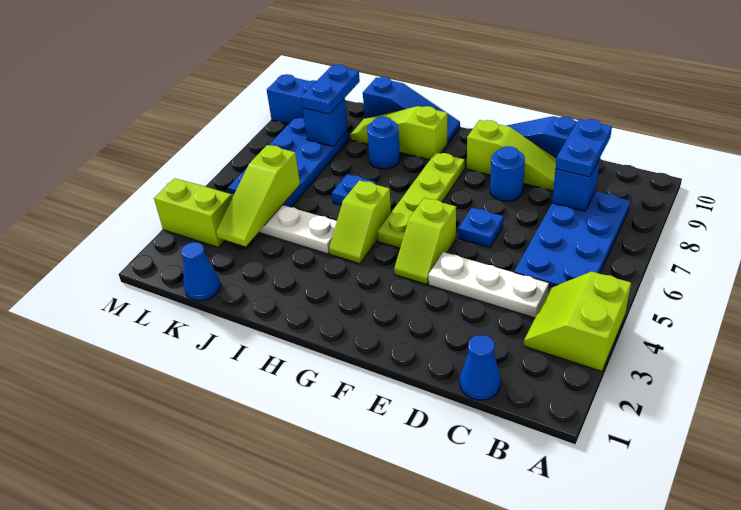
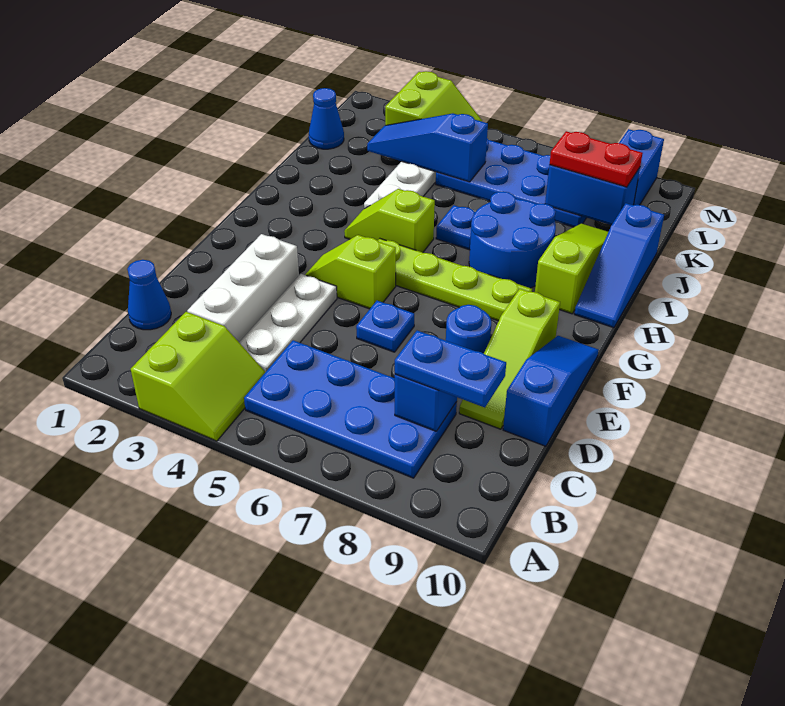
lime 2x2 slope [524,272,631,371] -> lime 2x2 slope turned to [131,312,265,441]
none -> white 1x3 brick [187,234,299,342]
blue 1x1 round brick [367,117,400,169] -> blue 2x2 round brick [469,192,556,288]
lime 1x3 slope [216,145,300,246] -> blue 1x3 slope [367,114,488,182]
blue 1x1 brick [303,99,348,146] -> blue 1x2 brick [545,165,640,225]
blue 1x2 plate [301,65,360,114] -> red 1x2 plate [550,131,643,187]

